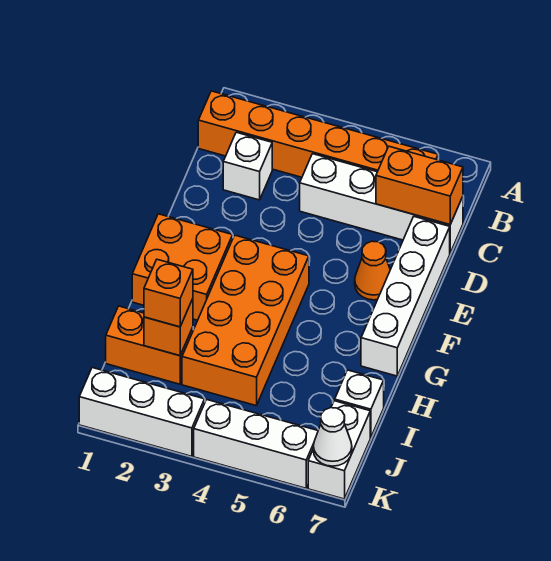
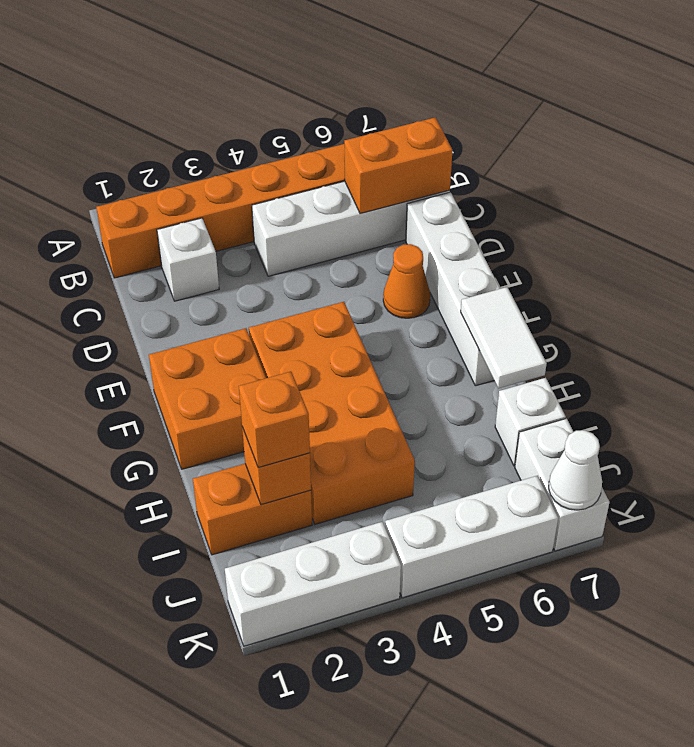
none -> white 1x2 tile [461,287,547,388]

